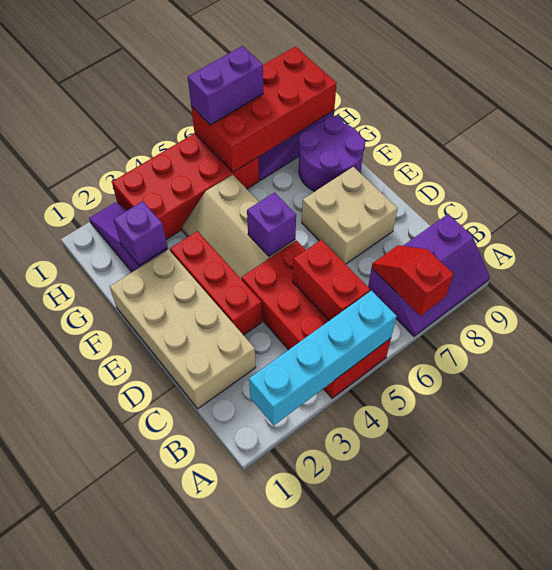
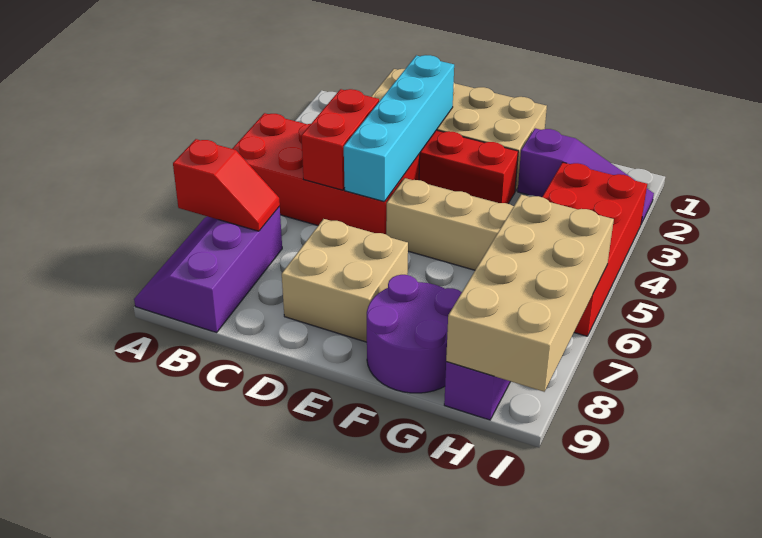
cyan 1x4 brick [249,291,397,425] -> cyan 1x4 brick moved to [344,55,454,202]
red 1x2 brick [293,240,370,321] -> red 1x2 brick turned to [301,89,379,190]
purple 1x1 brick [247,192,296,256] -> none
purple 1x1 brick [114,201,167,266] -> none
red 2x4 brick [191,47,337,172] -> tan 2x4 brick [446,195,614,392]
purple 1x2 brick [188,46,263,125] -> none

